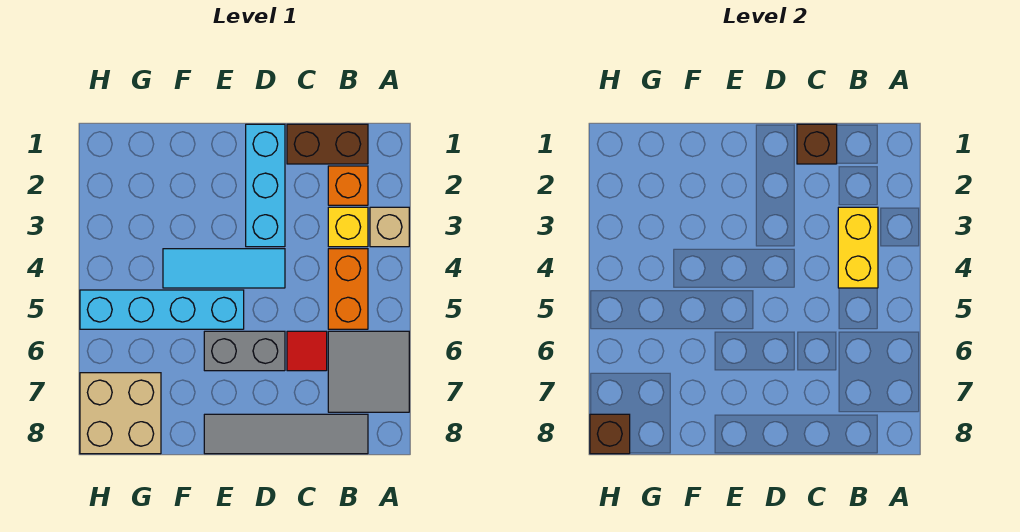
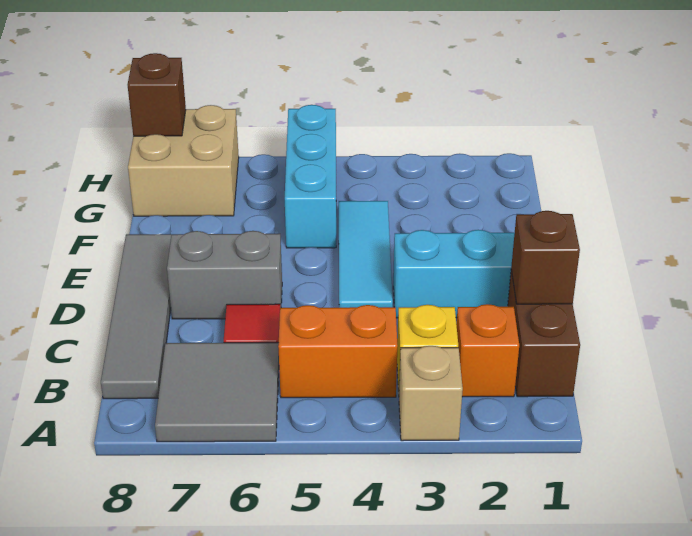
yellow 1x2 brick [838,207,878,288] -> none
grey 1x2 brick [204,331,285,371] -> grey 1x2 brick turned to [167,231,282,319]
cyan 1x4 brick [80,290,244,329] -> cyan 1x3 brick [285,105,336,248]

